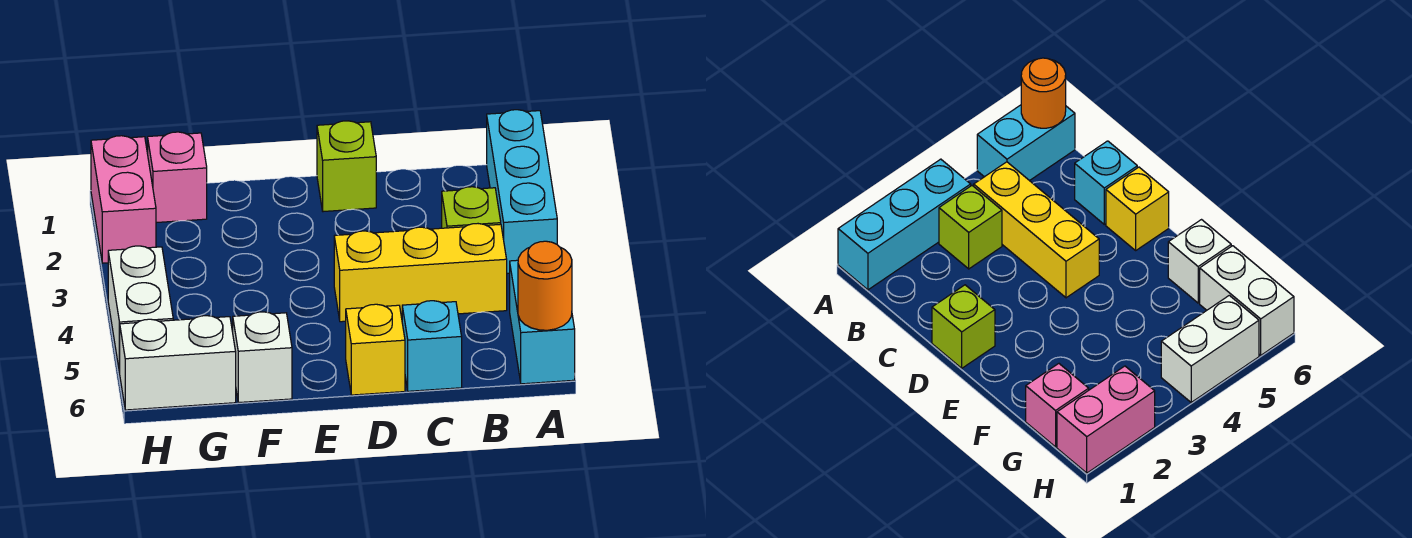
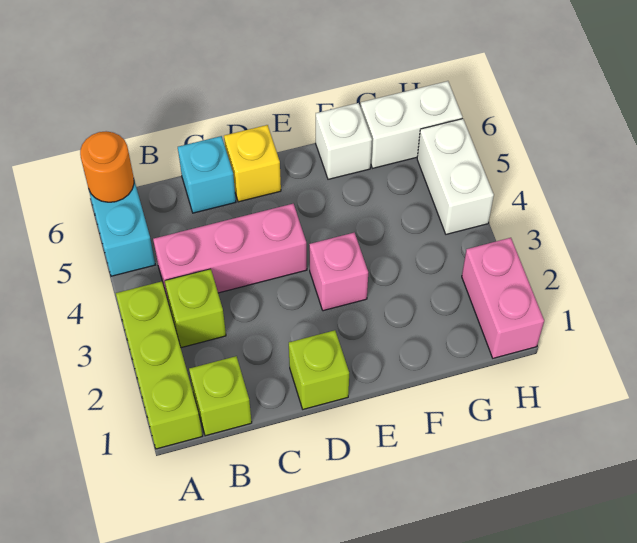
cyan 1x3 brick [487,110,557,274] -> lime 1x3 brick [116,281,203,449]
none -> lime 1x1 brick [189,356,252,436]
yellow 1x3 brick [334,224,507,322] -> pink 1x3 brick [153,204,307,300]
pink 1x1 brick [148,132,207,223] -> pink 1x1 brick moved to [309,233,368,311]

